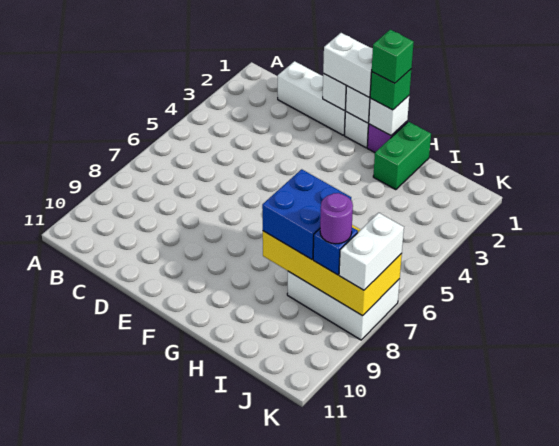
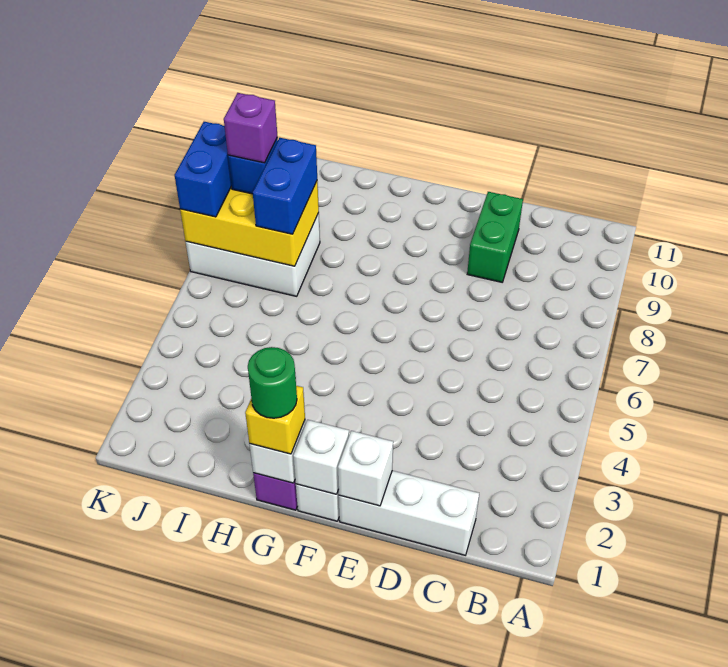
white 1x2 brick [323,33,373,97] -> none
green 1x1 brick [370,69,411,110] -> yellow 1x1 brick [245,386,305,454]
green 1x1 brick [372,30,414,83] -> green 1x1 round brick [248,347,297,418]
green 1x2 brick [373,122,431,190] -> green 1x2 brick moved to [467,192,523,282]
yellow 2x4 brick [263,225,402,316] -> yellow 2x3 brick [180,181,319,266]
blue 2x2 brick [262,169,351,259] -> blue 1x2 brick [253,138,317,234]
purple 1x1 round brick [320,193,353,244] -> purple 1x1 brick [224,93,277,163]
white 1x2 brick [339,213,404,290] -> blue 1x2 brick [175,122,231,217]

